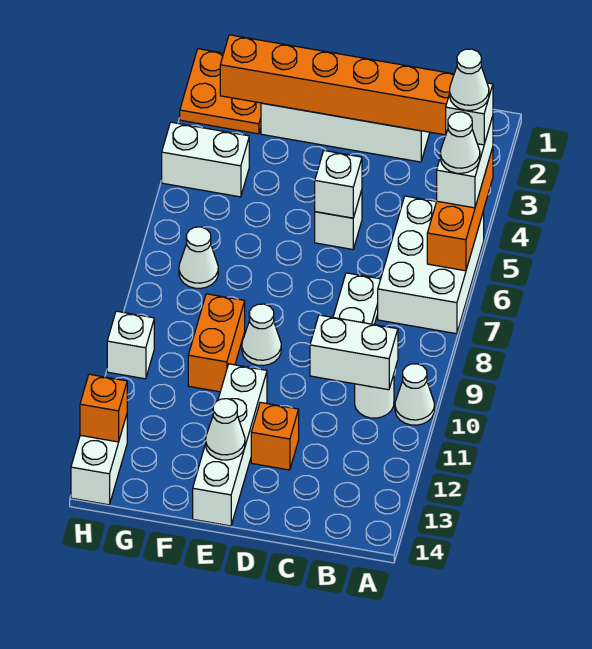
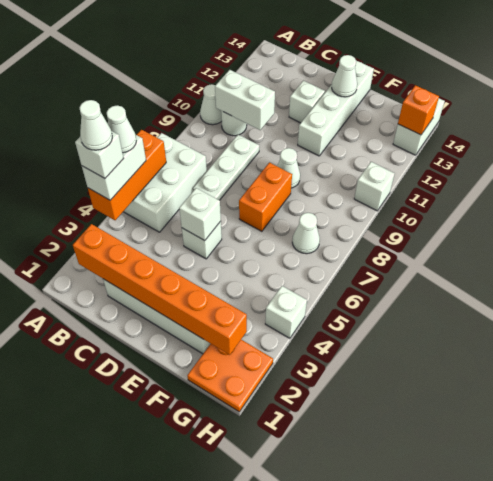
orange 1x1 brick [251,402,299,470] -> white 1x1 brick [289,81,325,123]
orange 1x2 brick [188,294,245,392] -> orange 1x2 brick moved to [239,163,292,231]
white 1x2 brick [162,122,249,197] -> white 1x1 brick [265,286,307,338]

